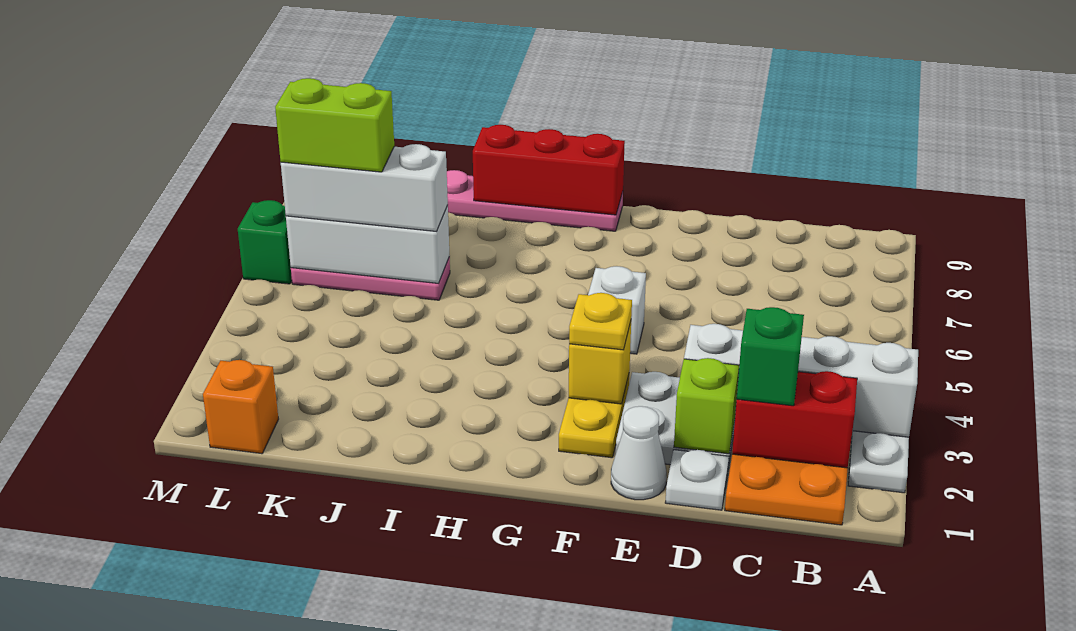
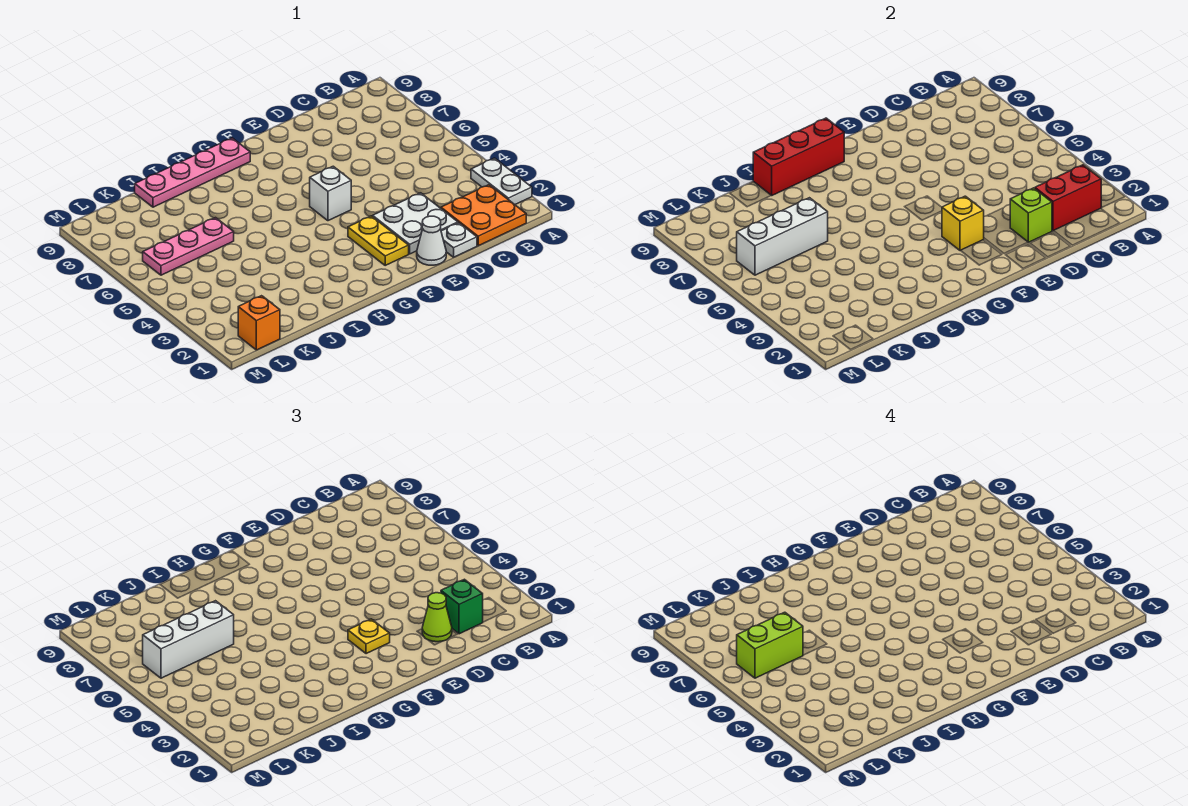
white 1x4 brick [684,324,918,437] -> none
none -> lime 1x1 cone [422,593,452,642]
green 1x1 brick [238,200,292,284] -> none

